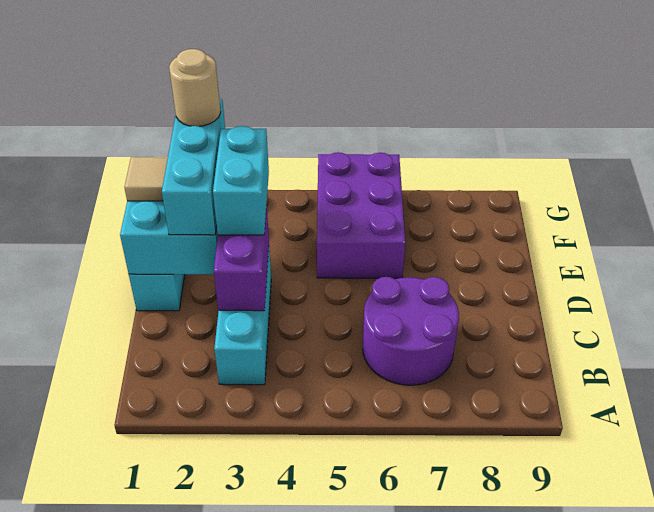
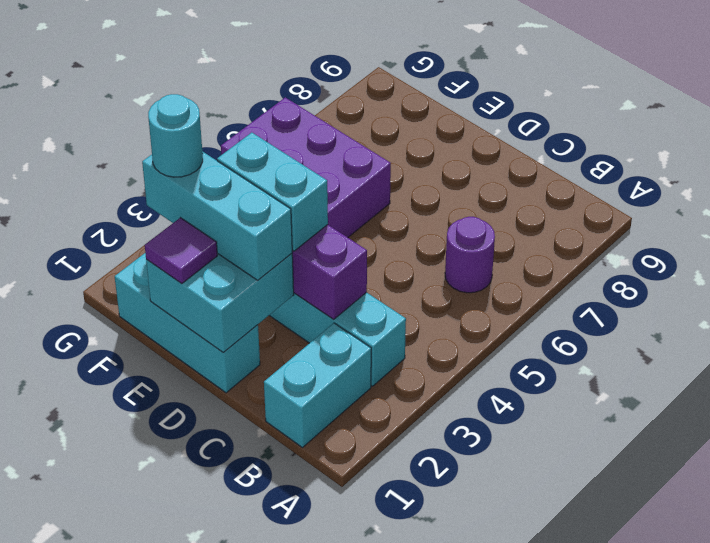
none -> cyan 1x2 brick [264,323,371,447]
purple 2x2 round brick [363,277,459,385] -> purple 1x1 round brick [445,217,495,293]
tan 1x1 tile [124,157,168,201] -> purple 1x1 tile [145,218,217,284]
tan 1x1 round brick [169,49,221,126] -> cyan 1x1 round brick [148,94,203,177]

